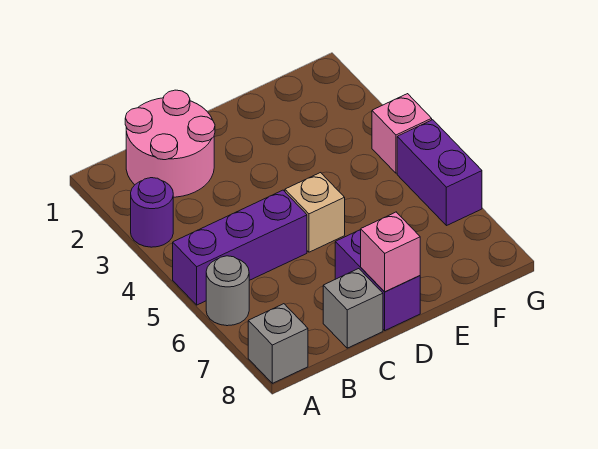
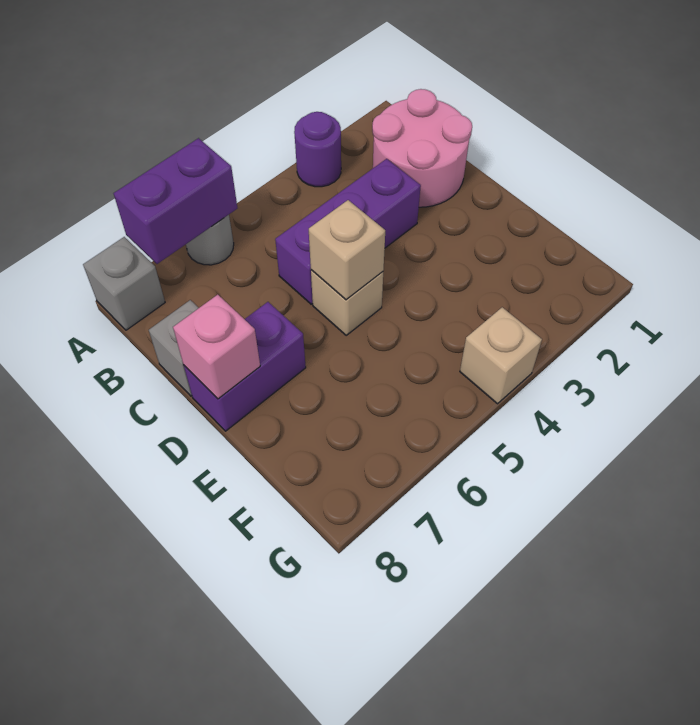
purple 1x3 brick [173,190,307,305] -> purple 1x3 brick turned to [275,159,421,304]
none -> tan 1x1 brick [309,200,385,300]
pink 1x1 brick [372,94,432,173] -> tan 1x1 brick [460,307,542,404]
purple 1x2 brick [397,120,482,226] -> purple 1x2 brick moved to [114,138,237,264]

